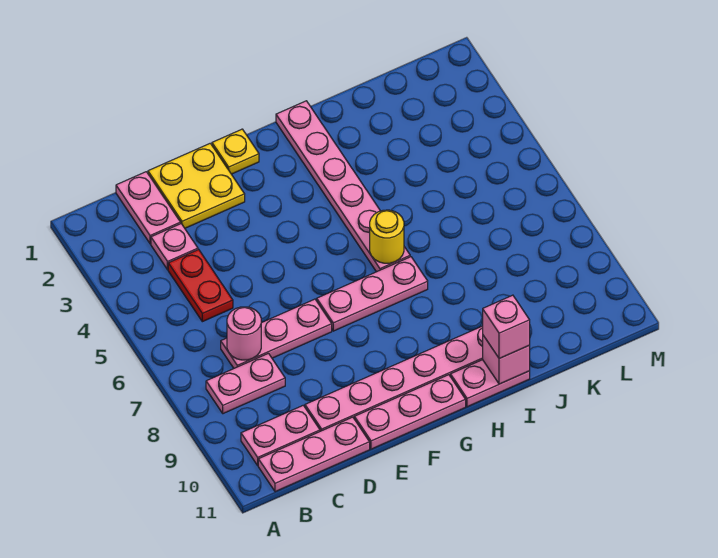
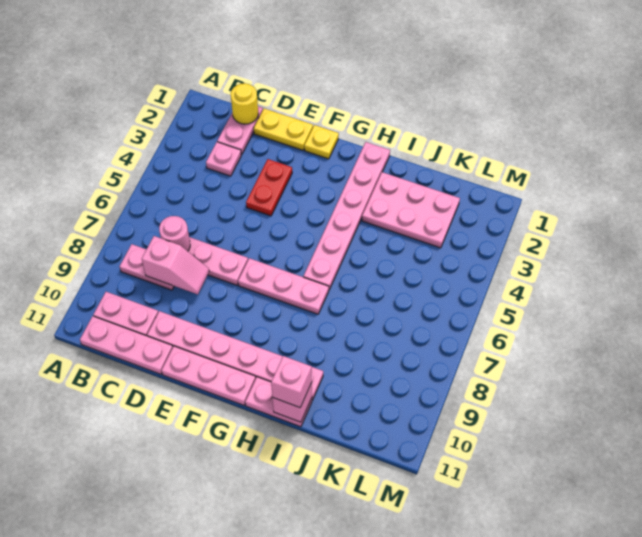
red 1x2 plate [168,250,233,322] -> red 1x2 plate moved to [246,159,292,216]
none -> pink 1x2 slope [142,236,209,294]
yellow 2x2 plate [148,143,245,228] -> yellow 1x2 plate [254,108,313,150]
yellow 1x1 round brick [370,210,404,263] -> yellow 1x1 round brick moved to [231,83,258,124]
none -> pink 2x3 plate [362,172,460,248]

